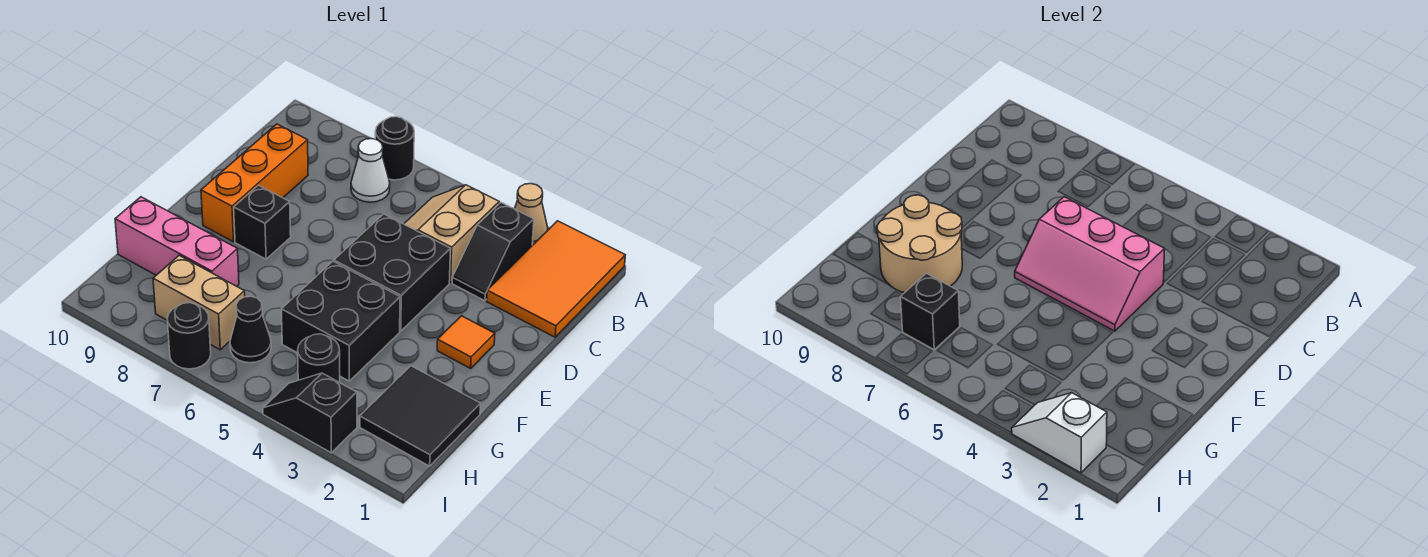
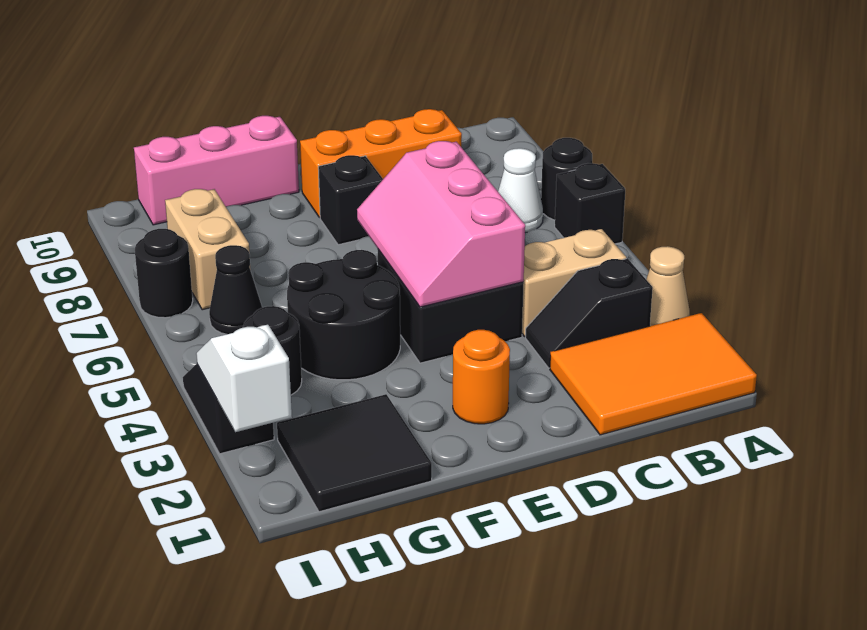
orange 1x1 tile [437,316,495,368] -> orange 1x1 round brick [453,330,510,424]
black 2x2 brick [281,261,400,381] -> black 2x2 round brick [287,250,400,380]
tan 2x2 round brick [877,195,962,293] -> none
pink 1x3 brick [115,197,239,286] -> pink 1x3 brick turned to [134,116,299,225]
black 1x1 brick [901,273,960,350] -> black 1x1 brick moved to [555,163,625,244]

